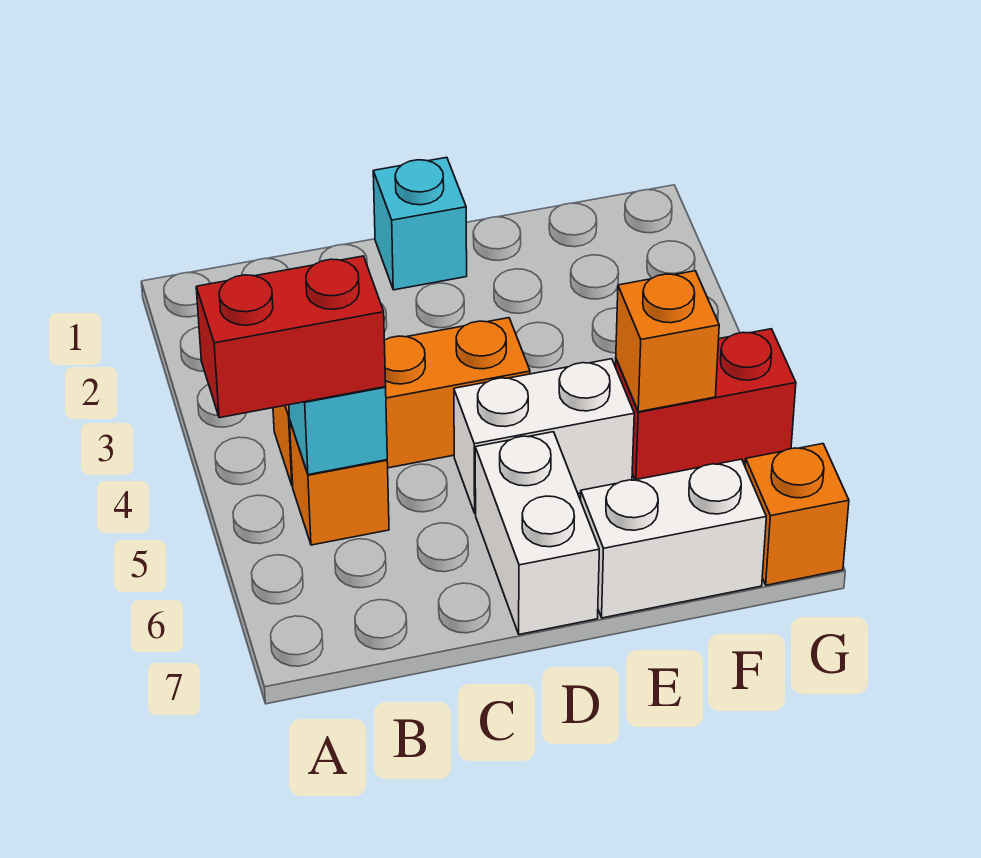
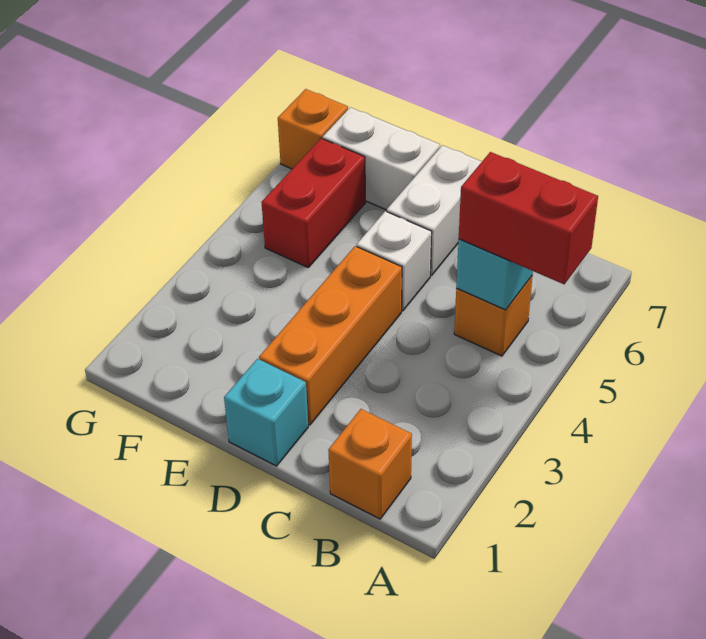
orange 1x3 brick [273,318,530,486] -> orange 1x3 brick turned to [259,246,402,425]
white 1x2 brick [454,359,634,513] -> white 1x1 brick [357,211,432,311]
red 1x2 brick [616,329,796,480] -> red 1x2 brick turned to [262,138,366,267]
orange 1x1 brick [616,271,719,412] -> orange 1x1 brick moved to [328,409,412,519]

